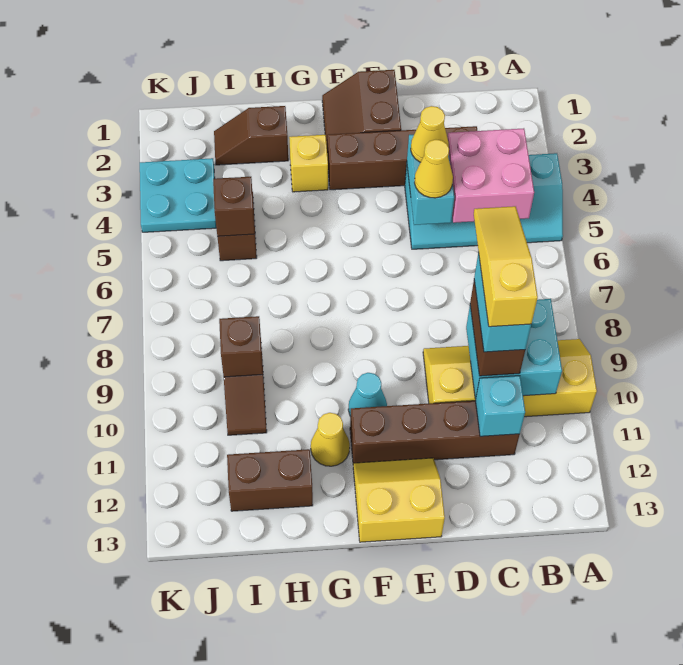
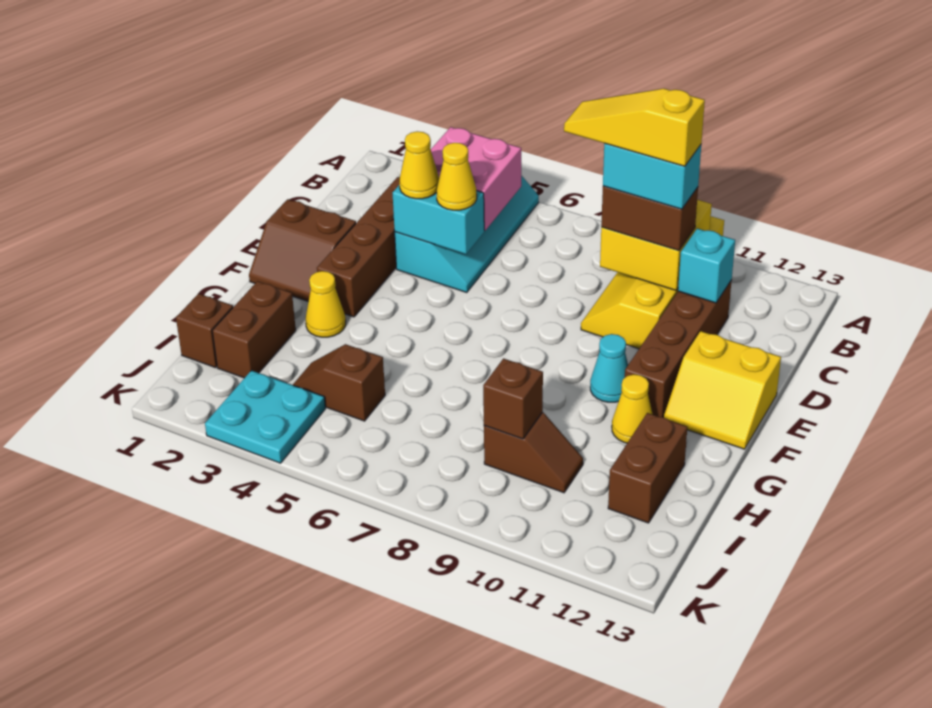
cyan 2x2 brick [466,299,562,399] -> yellow 2x2 brick [600,200,712,290]
yellow 2x2 slope [353,458,445,542] -> yellow 2x2 slope turned to [664,331,781,449]
yellow 1x1 brick [289,135,328,192] -> yellow 1x1 cone [306,271,346,337]
brown 1x2 slope [214,106,288,165] -> brown 1x2 brick [212,281,296,378]
brown 1x1 brick [213,177,255,236] -> brown 1x1 brick moved to [176,294,233,368]

